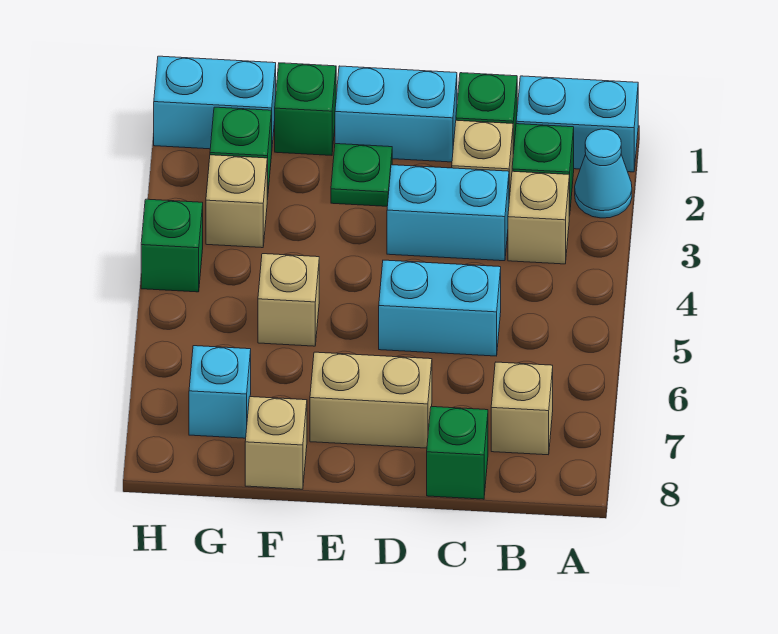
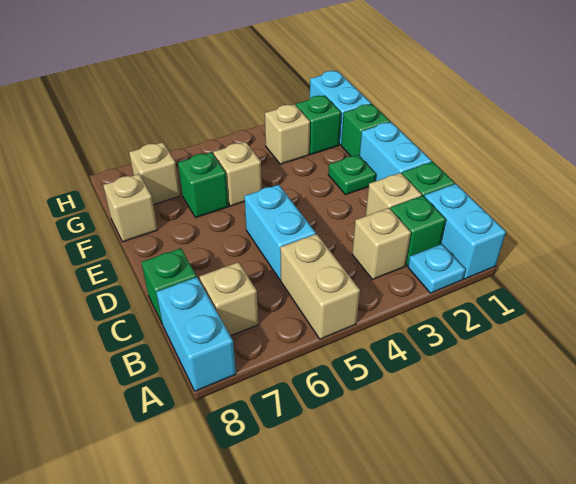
cyan 1x1 cone [575,129,632,218] -> cyan 1x1 plate [408,244,466,293]
cyan 1x2 brick [387,165,509,261] -> cyan 1x2 brick moved to [156,277,236,391]
tan 1x2 brick [310,352,432,448] -> tan 1x2 brick moved to [280,234,360,339]
cyan 1x1 brick [189,346,251,438] -> tan 1x1 brick [129,142,180,205]
green 1x1 brick [141,199,203,292] -> green 1x1 brick moved to [178,152,229,218]

